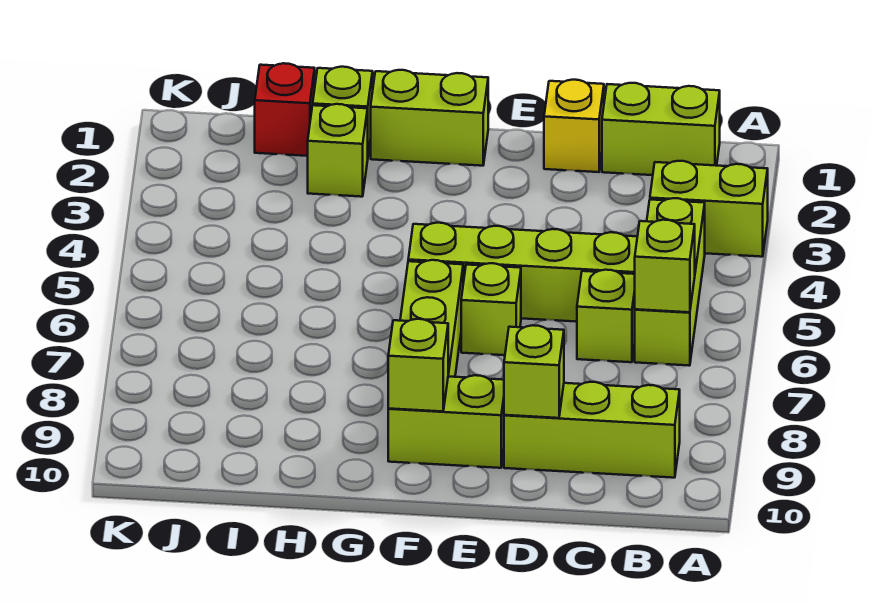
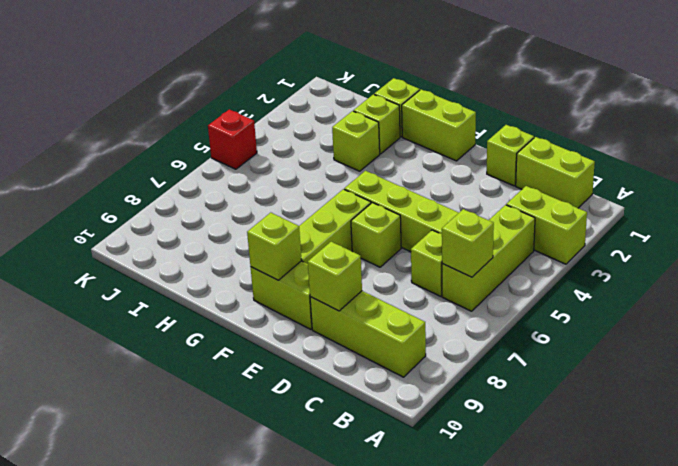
yellow 1x1 brick [544,80,604,172] -> lime 1x1 brick [487,125,534,186]
none -> lime 1x1 brick [332,111,380,171]
red 1x1 brick [255,63,315,156] -> red 1x1 brick moved to [208,109,257,169]

